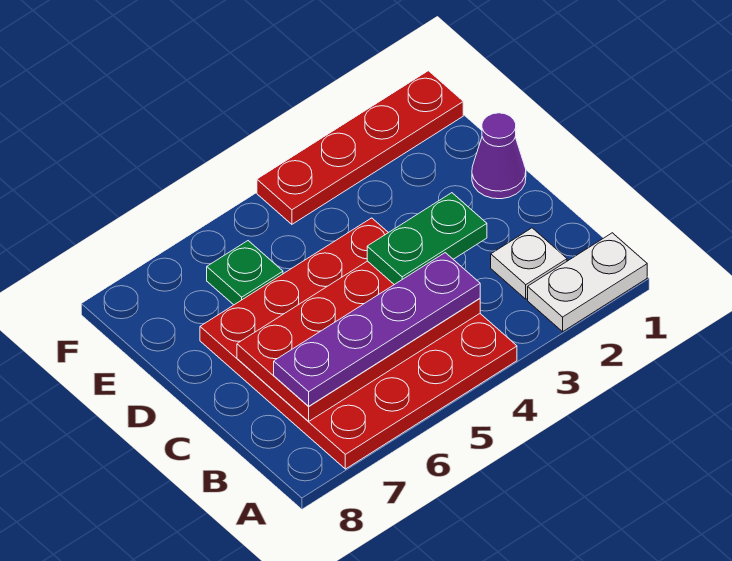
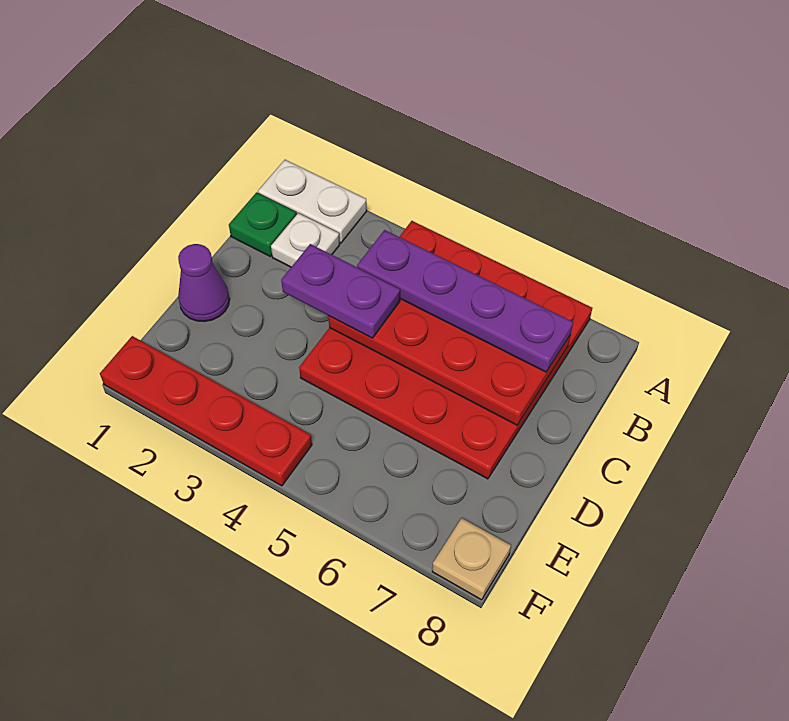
green 1x2 plate [367,193,487,285] -> purple 1x2 plate [281,244,400,338]
green 1x1 plate [207,241,283,305] -> green 1x1 plate moved to [229,192,297,256]
none -> tan 1x1 plate [432,518,511,600]

